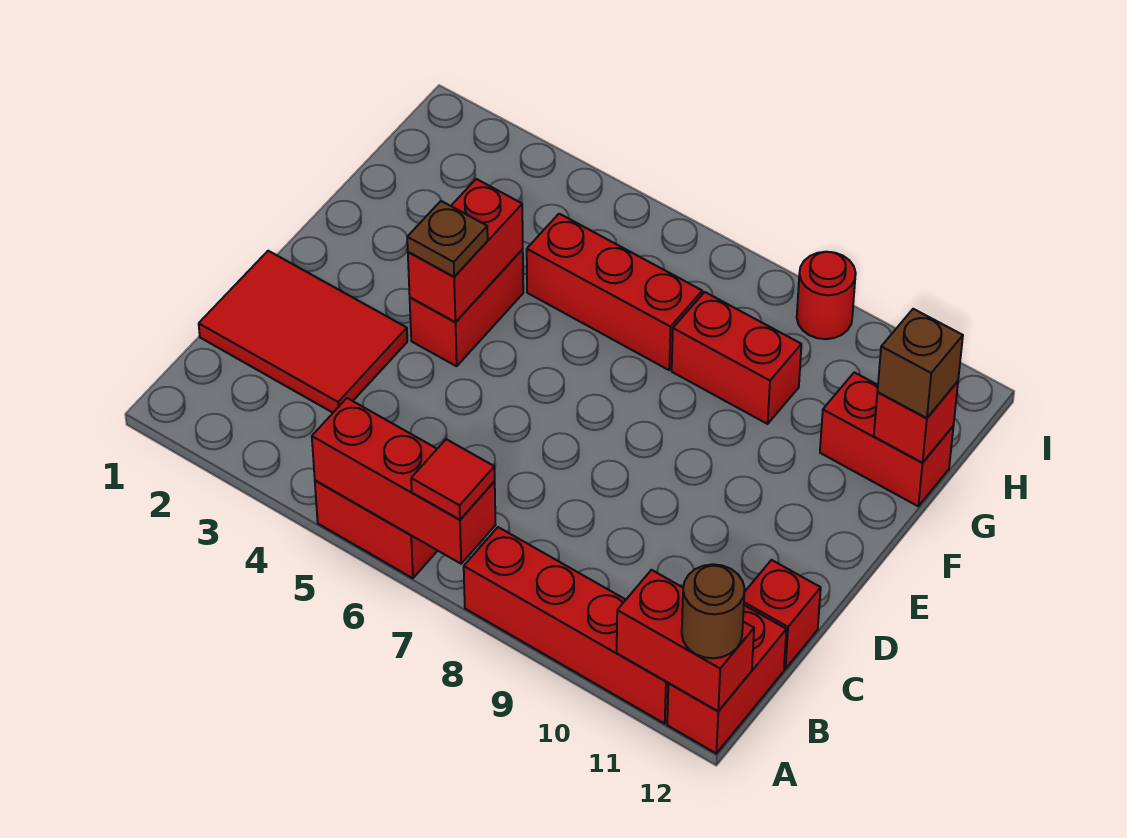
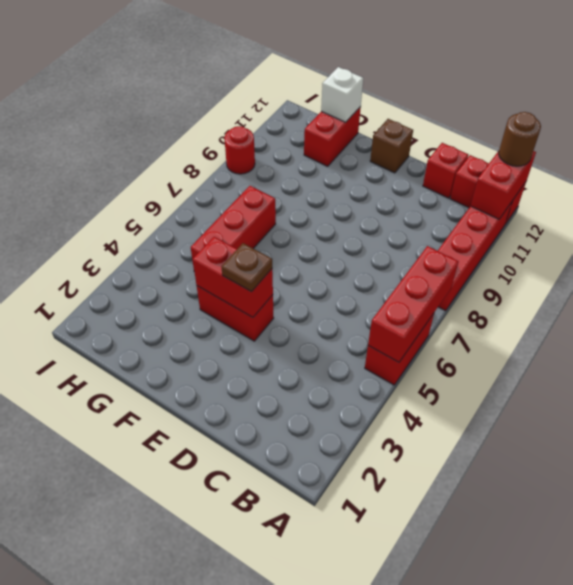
red 1x1 tile [411,439,495,520] -> none
red 2x3 tile [199,251,407,413] -> none
red 1x2 brick [672,292,801,424] -> none
red 1x1 brick [874,381,958,463] -> white 1x1 brick [321,67,363,122]
brown 1x1 brick [878,309,963,418] -> brown 1x1 brick moved to [370,119,413,173]

